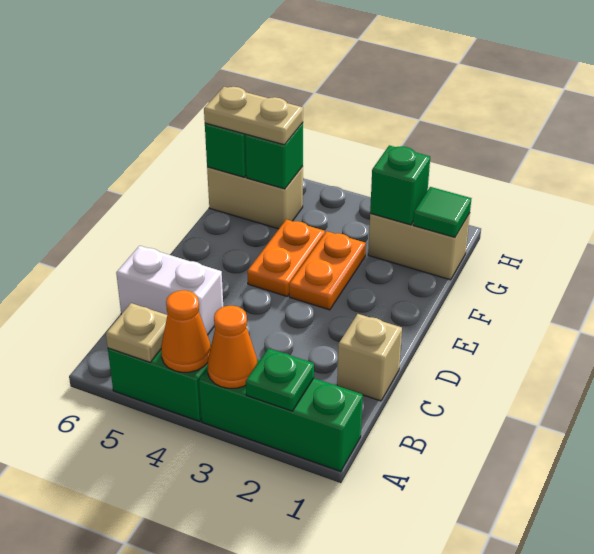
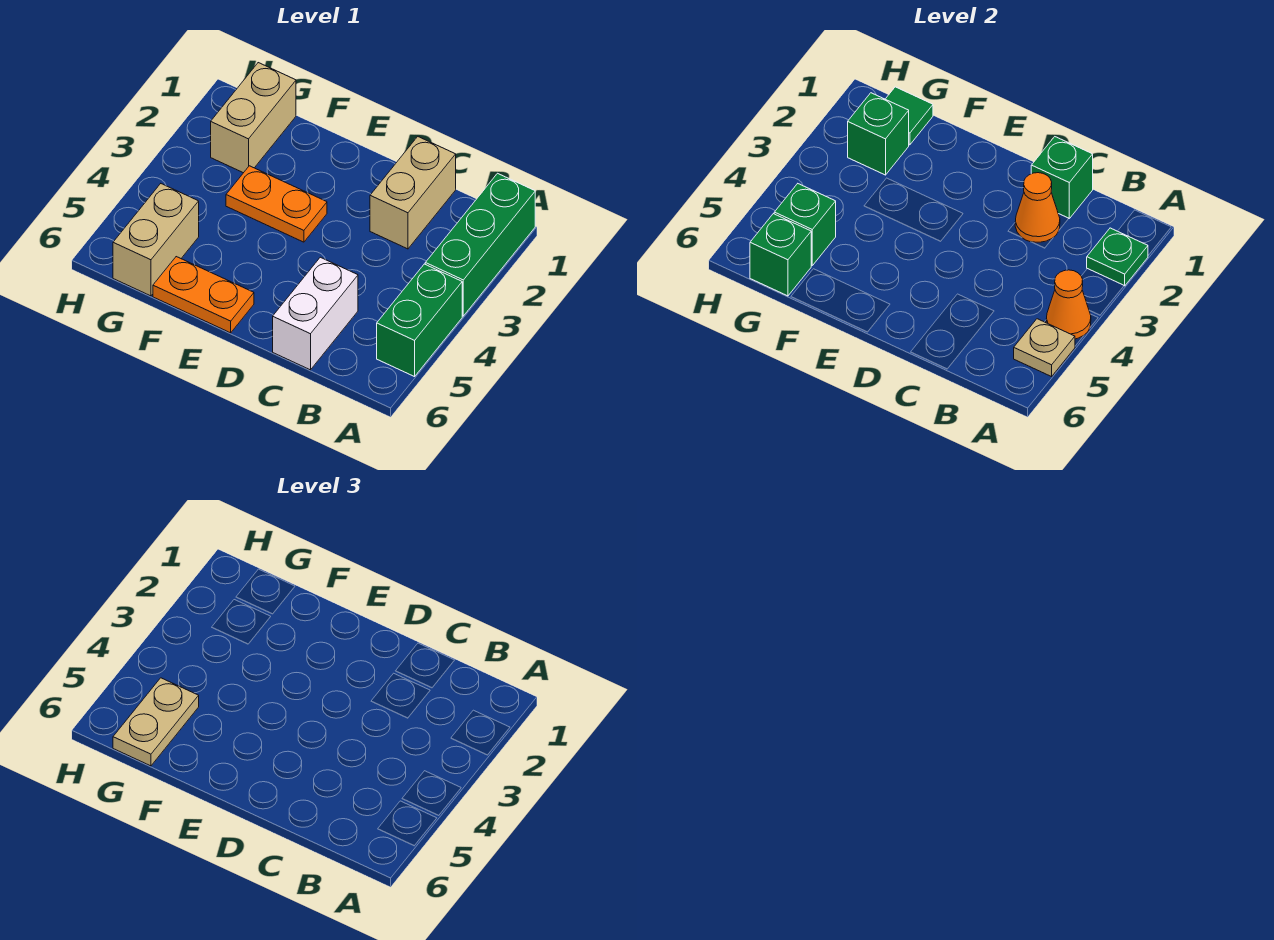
orange 1x1 cone [208,306,257,388] -> orange 1x1 cone moved to [1015,173,1060,242]
tan 1x1 brick [337,314,402,401] -> tan 1x2 brick [370,137,456,249]
none -> green 1x1 brick [1031,137,1093,218]
orange 1x2 plate [247,219,325,296] -> orange 1x2 plate moved to [153,257,254,333]

